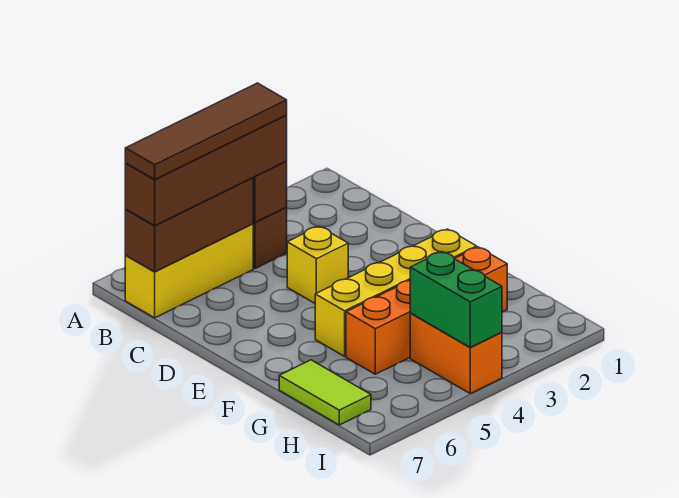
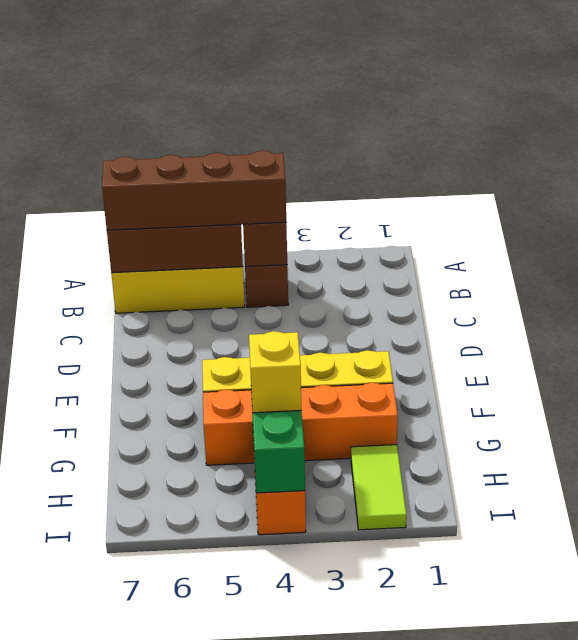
brown 1x4 tile [125,83,287,180] -> none
yellow 1x1 brick [287,226,348,303] -> yellow 1x1 brick moved to [249,331,301,413]
lime 1x2 tile [279,360,371,425] -> lime 1x2 tile moved to [351,445,406,530]

